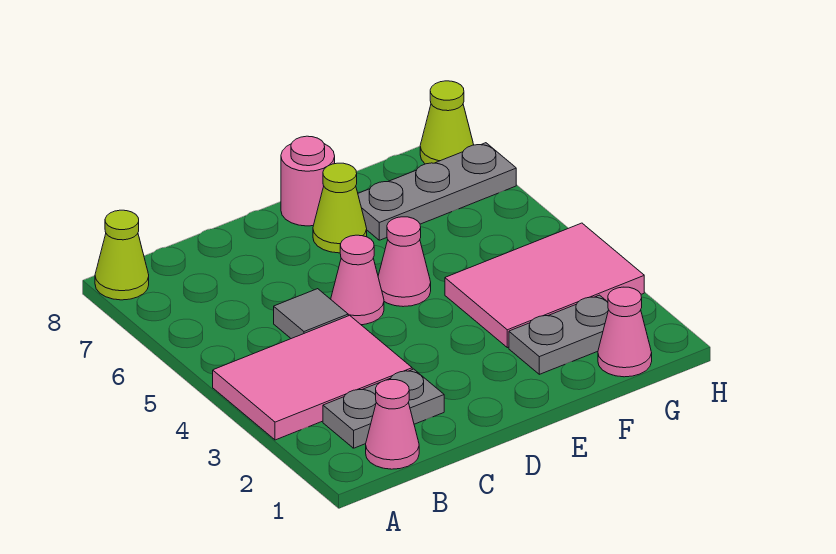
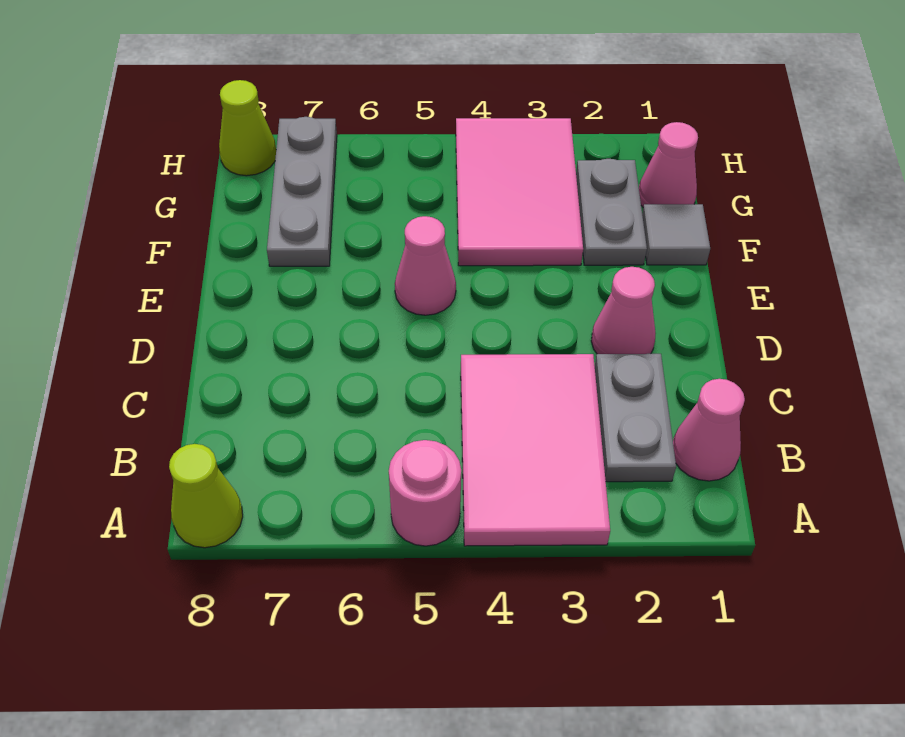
grey 1x1 tile [274,289,348,339] -> grey 1x1 tile moved to [642,204,710,265]
pink 1x1 cone [331,235,384,325] -> pink 1x1 cone moved to [591,267,656,354]
lime 1x1 cone [313,163,367,253] -> none
pink 1x1 round brick [281,136,335,226] -> pink 1x1 round brick moved to [389,440,461,546]

